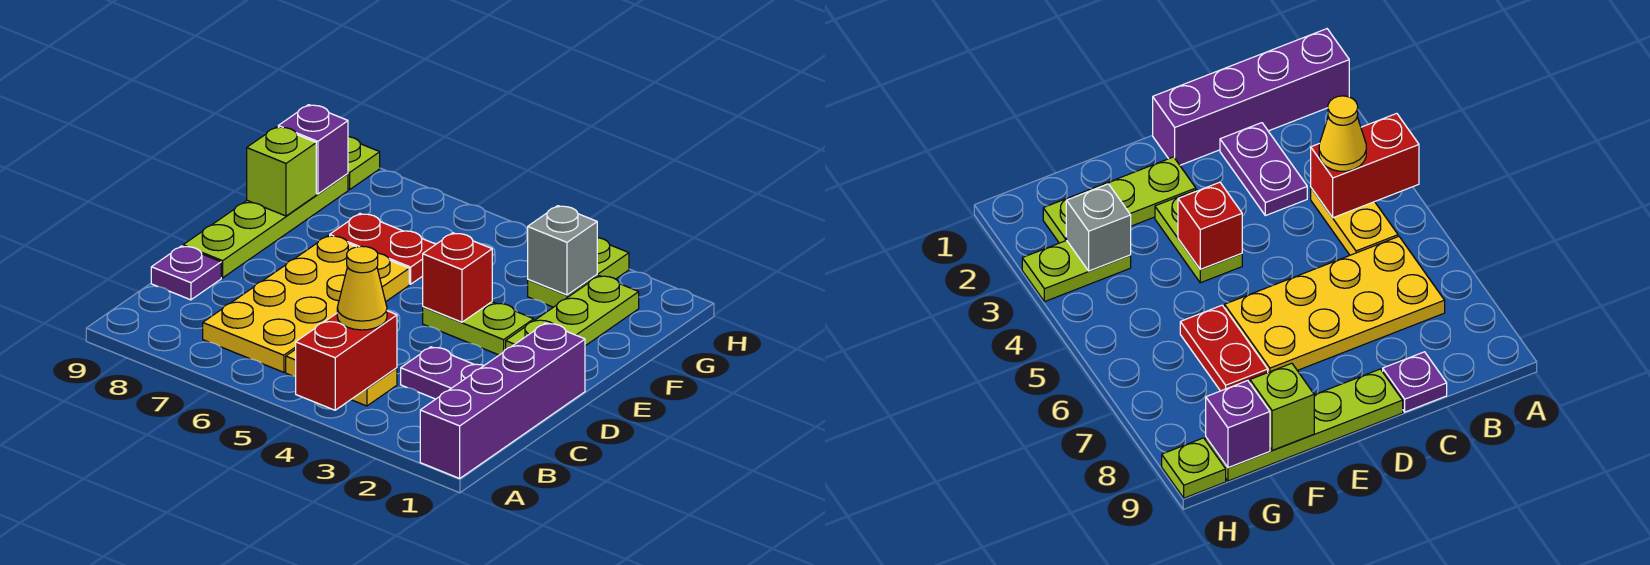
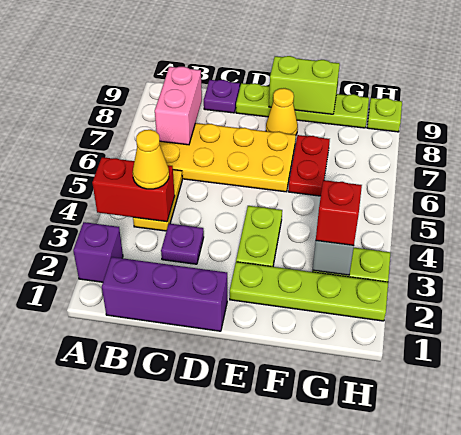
purple 1x4 brick [420,323,585,478] -> purple 1x3 brick [102,257,227,331]
none -> pink 1x2 brick [155,67,202,145]
purple 1x2 plate [401,347,484,399] -> purple 1x1 plate [161,224,204,264]
lime 1x3 plate [506,276,639,349] -> lime 1x4 plate [230,262,388,321]
red 1x1 brick [423,233,492,322] -> red 1x1 brick moved to [316,180,362,245]
none -> yellow 1x1 cone [266,88,298,135]
lime 1x1 brick [247,127,316,216] -> lime 1x2 brick [269,56,340,114]
purple 1x1 brick [278,105,348,194] -> purple 1x1 brick moved to [73,222,123,282]

